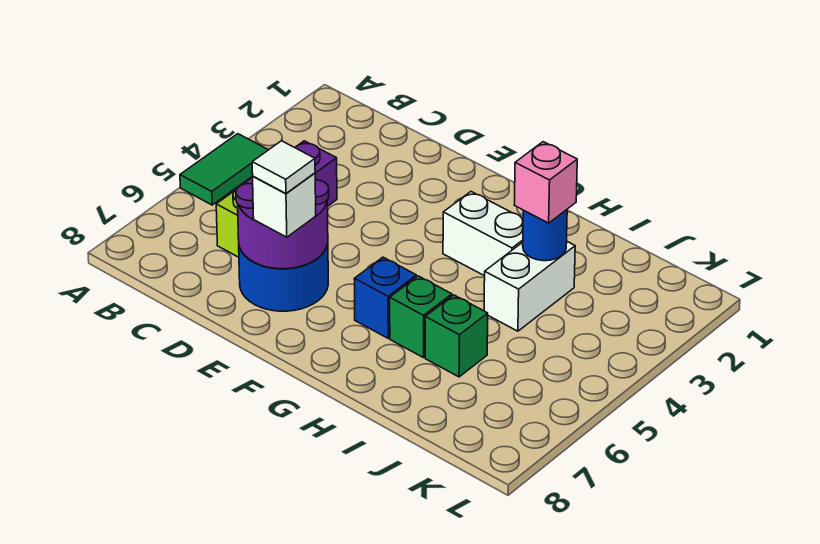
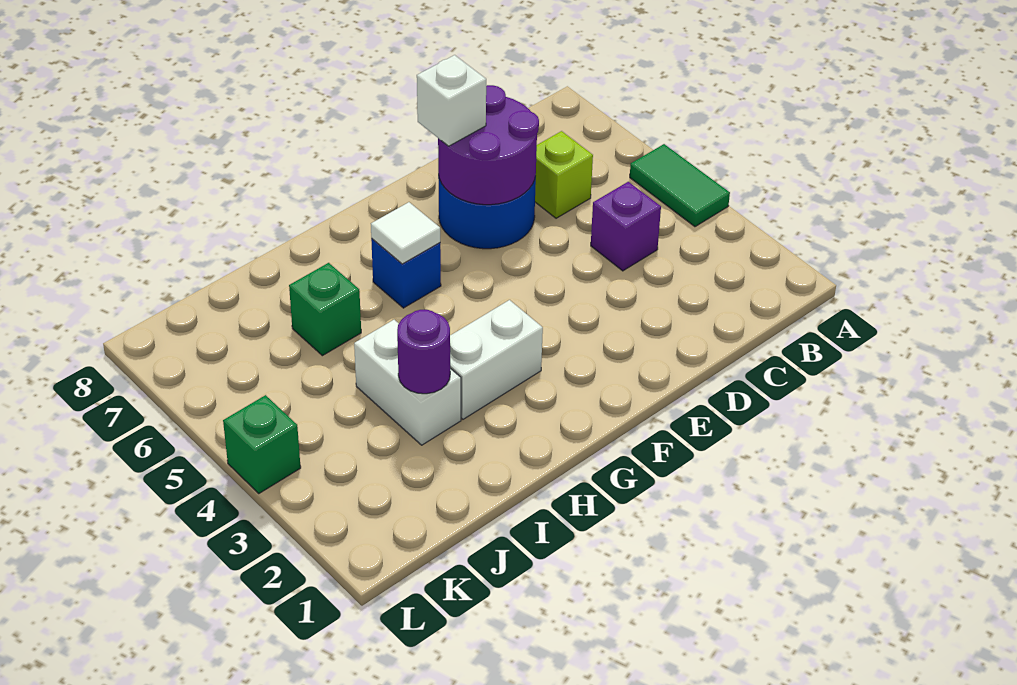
white 1x1 tile [252,141,315,193] -> white 1x1 tile moved to [371,202,440,264]
green 1x1 brick [390,276,452,358] -> green 1x1 brick moved to [223,395,301,493]
blue 1x1 round brick [523,210,567,261] -> purple 1x1 round brick [397,310,450,394]
pink 1x1 brick [514,142,577,223] -> none

